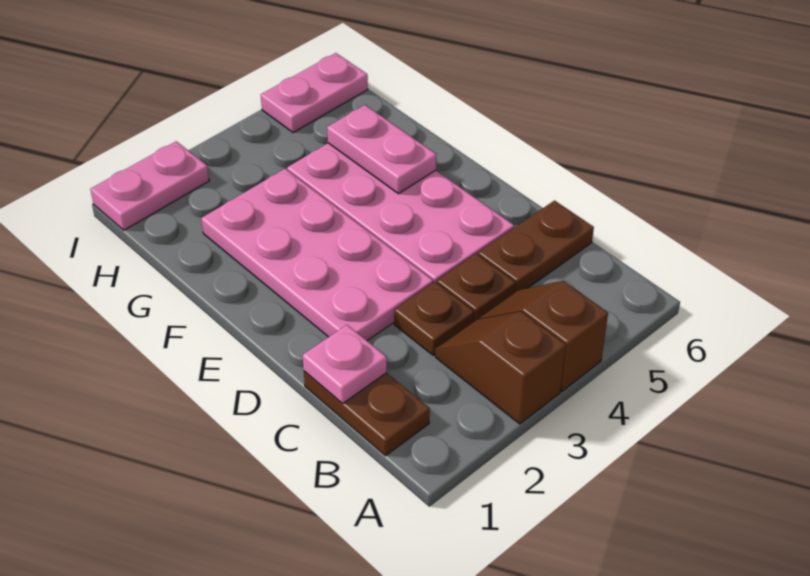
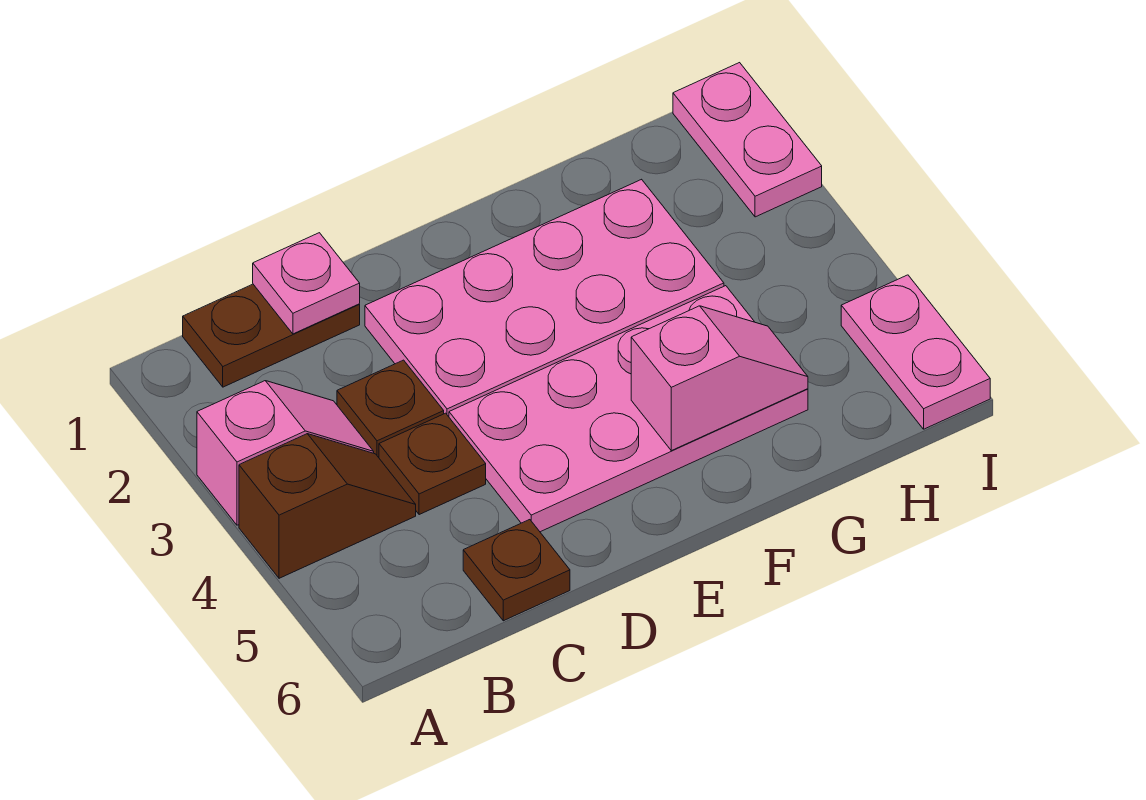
brown 1x2 slope [435,311,566,424] -> pink 1x2 slope [197,381,374,525]
brown 1x2 plate [478,201,594,292] -> brown 1x1 plate [463,520,570,621]
pink 1x2 plate [327,105,437,194] -> pink 1x2 slope [631,306,808,451]

